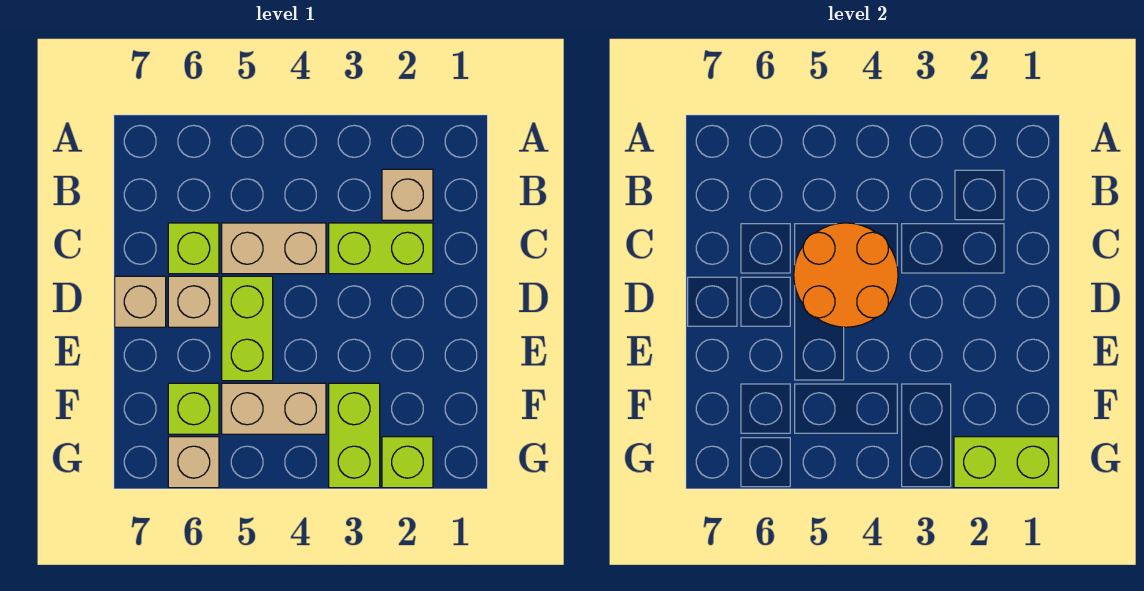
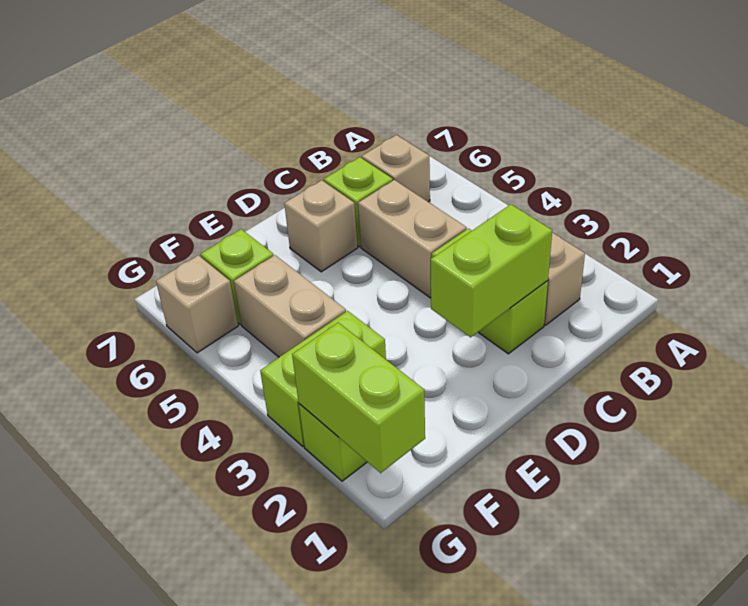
orange 2x2 round brick [794,223,898,327] -> none
lime 1x2 brick [222,276,273,381] -> lime 1x2 brick moved to [431,204,552,337]
tan 1x1 brick [115,276,166,327] -> tan 1x1 brick moved to [362,135,430,202]

